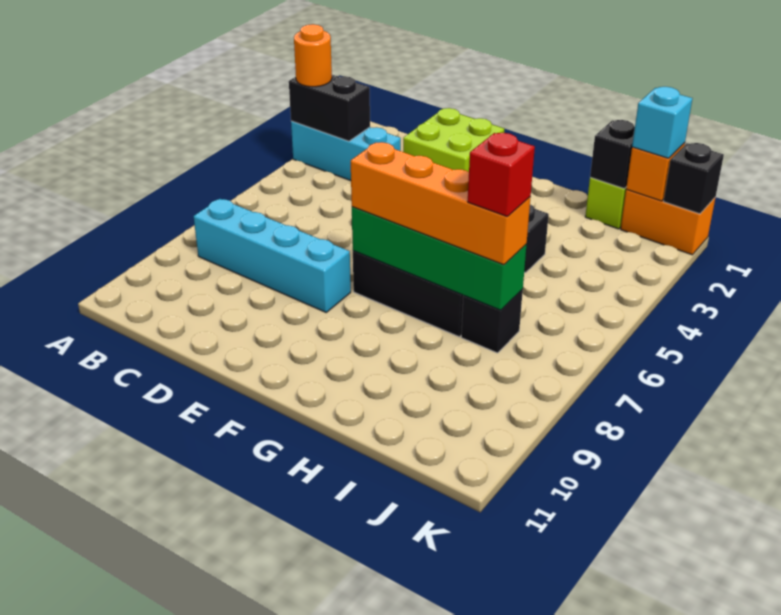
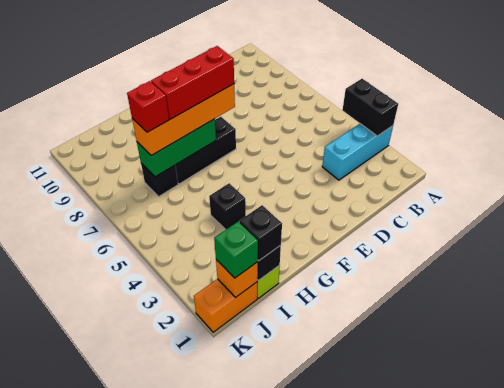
black 1x2 brick [289,75,370,141] -> black 1x2 brick turned to [343,79,398,136]
orange 1x1 round brick [294,24,332,87] -> none
cyan 1x4 brick [194,199,351,312] -> none
lime 2x2 brick [403,108,504,172] -> none
green 1x4 brick [352,207,527,310] -> green 1x3 brick [137,119,216,177]
none -> red 1x3 brick [151,46,234,119]
cyan 1x1 brick [632,87,692,158] -> green 1x1 brick [214,222,258,278]
black 1x1 brick [664,143,724,214] -> black 1x1 brick moved to [239,205,282,261]

